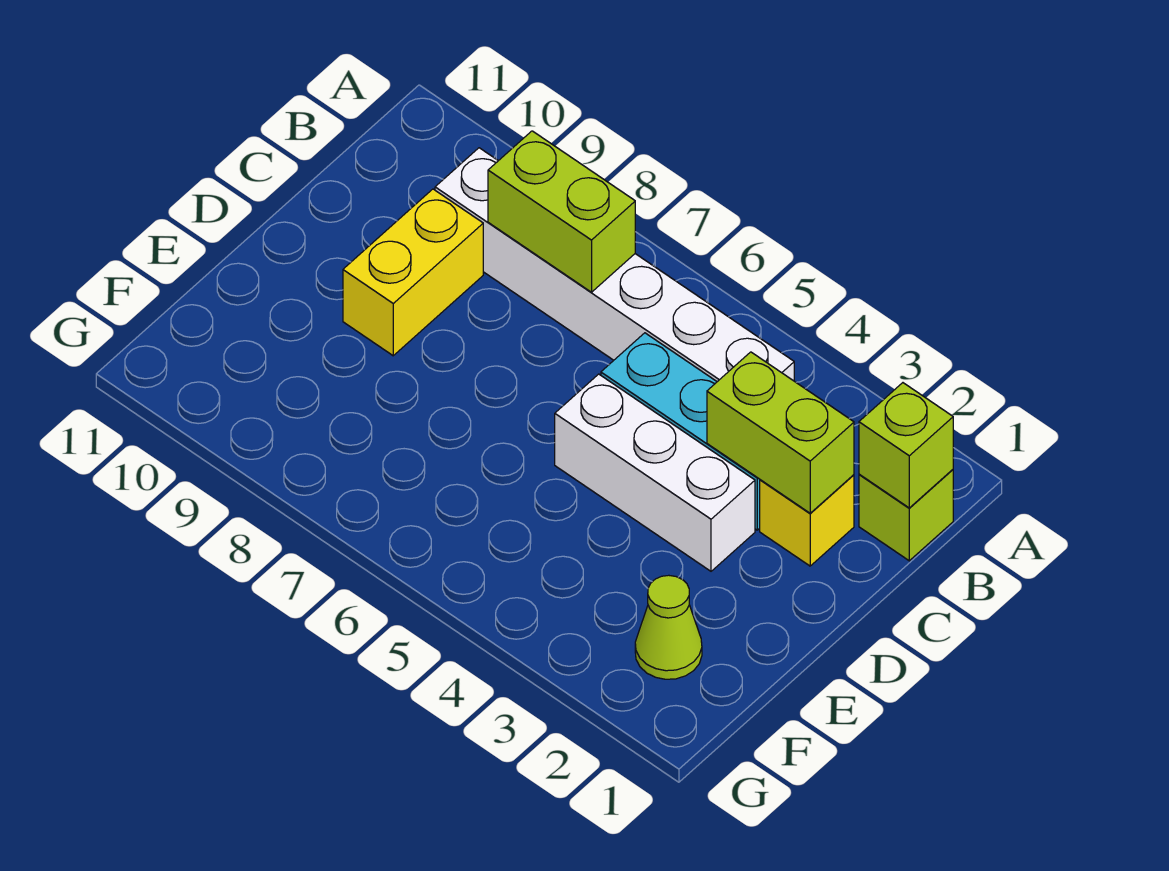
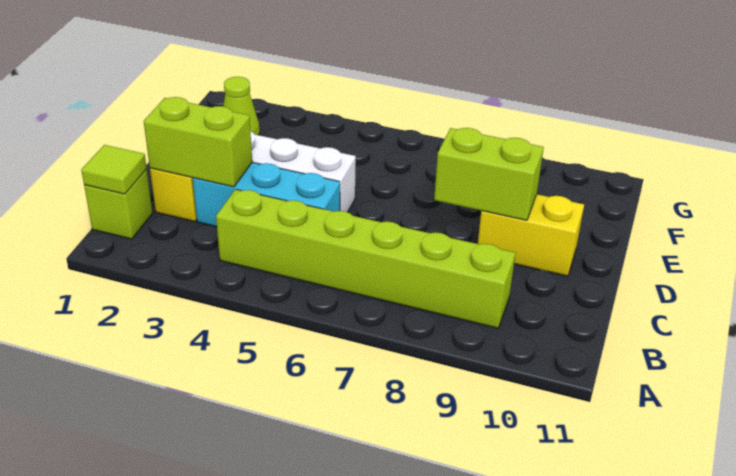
lime 1x1 brick [859,383,953,508] -> lime 1x1 tile [81,145,147,194]
white 1x6 brick [435,148,794,382] -> lime 1x6 brick [216,189,515,328]
lime 1x2 brick [488,131,635,292] -> lime 1x2 brick moved to [434,128,544,220]
yellow 1x2 brick [343,189,483,356] -> yellow 1x2 brick turned to [478,194,584,276]

